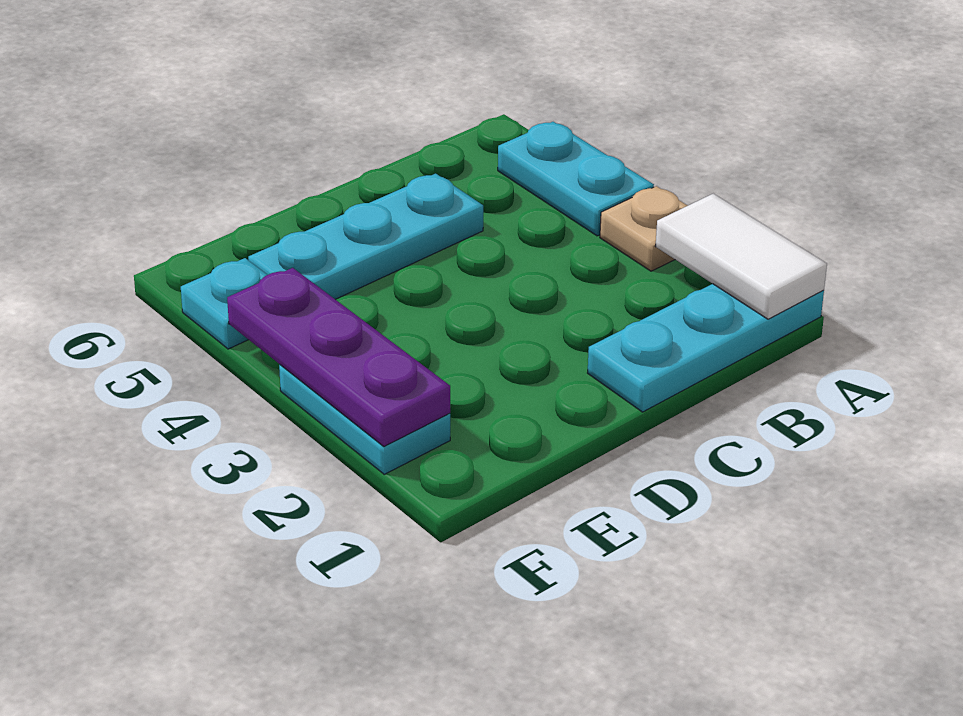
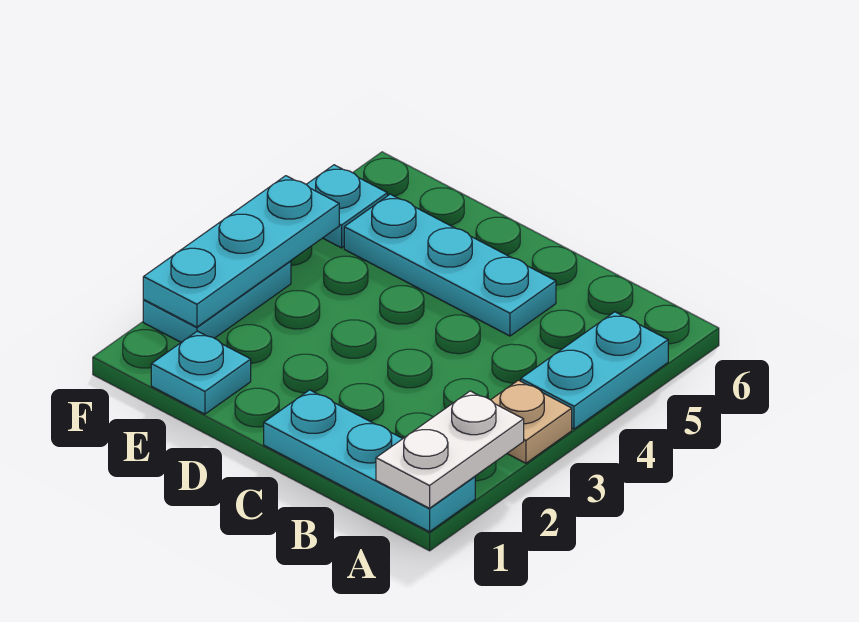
white 1x2 tile [656,194,827,319] -> white 1x2 plate [376,391,524,508]
none -> cyan 1x1 plate [151,331,251,414]
purple 1x3 plate [227,268,450,447] -> cyan 1x3 plate [143,176,339,327]

